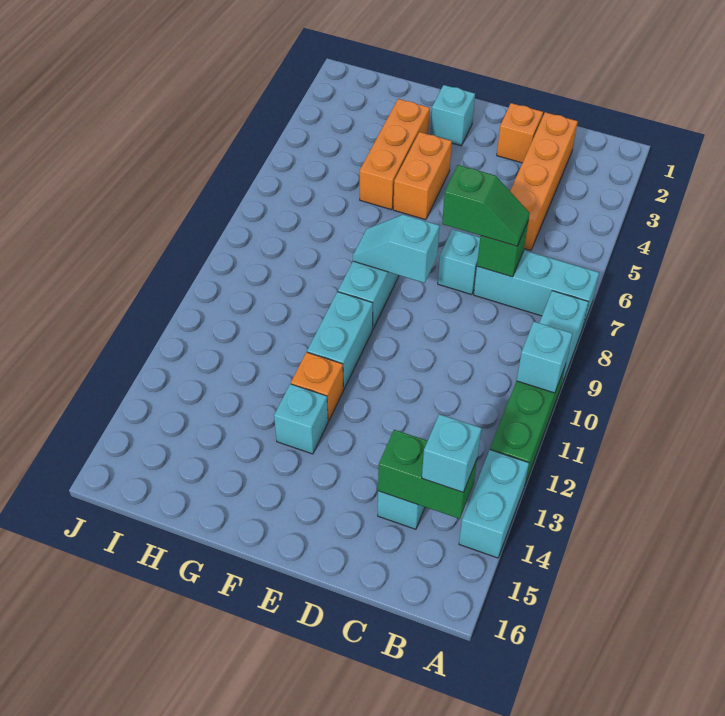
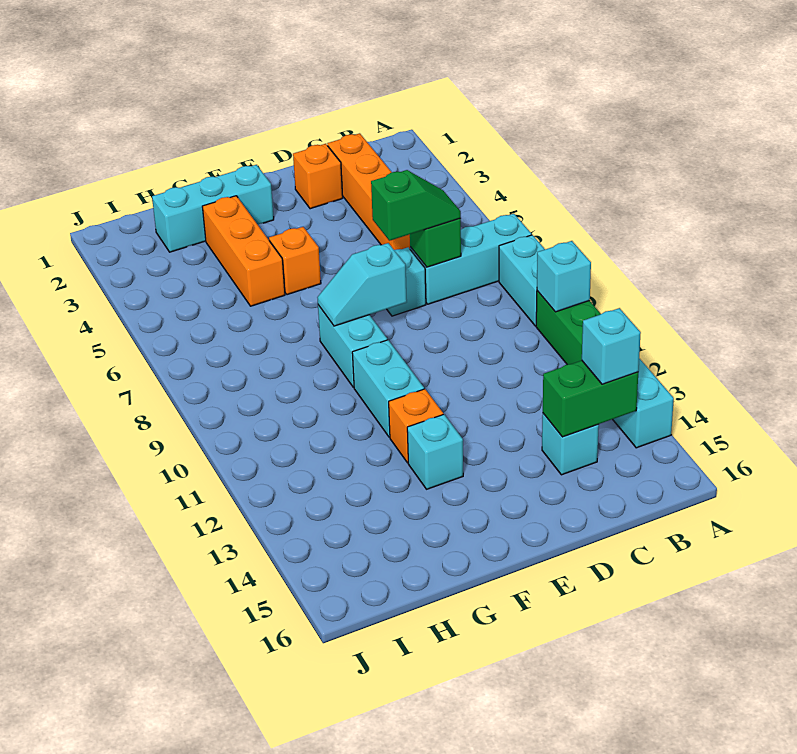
cyan 1x1 brick [430,85,475,146] -> cyan 1x3 brick [152,165,274,252]
orange 1x2 brick [393,132,452,220] -> orange 1x1 brick [269,227,321,295]

